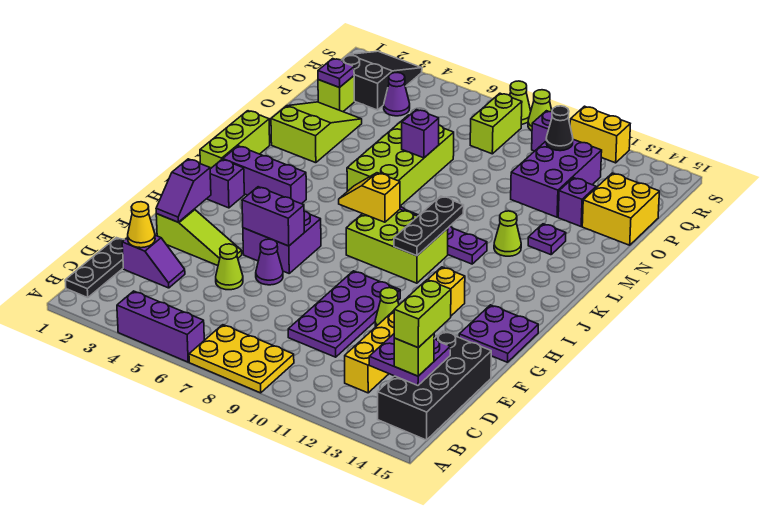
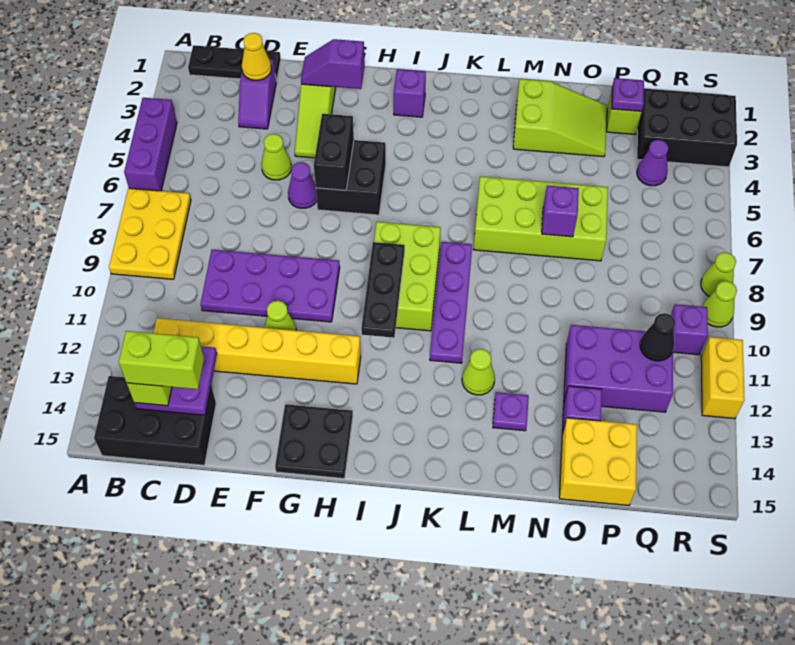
black 2x4 brick [378,331,491,440] -> black 2x3 brick [94,376,216,465]
purple 2x2 brick [243,211,321,273] -> black 2x2 brick [316,140,386,215]
purple 1x2 brick [242,187,304,246] -> black 1x2 brick [314,114,354,190]
purple 2x2 plate [459,305,538,362] -> black 2x2 plate [275,404,353,478]
black 1x3 plate [394,196,464,256] -> black 1x3 plate turned to [361,242,405,338]
lime 1x3 brick [200,111,270,169] -> none
purple 1x3 brick [223,146,306,204] -> none
yellow 1x2 slope [339,173,400,222] -> none
black 2x3 slope [342,51,422,110] -> black 2x3 brick [637,89,737,167]
lime 1x2 brick [470,93,522,154] -> none

